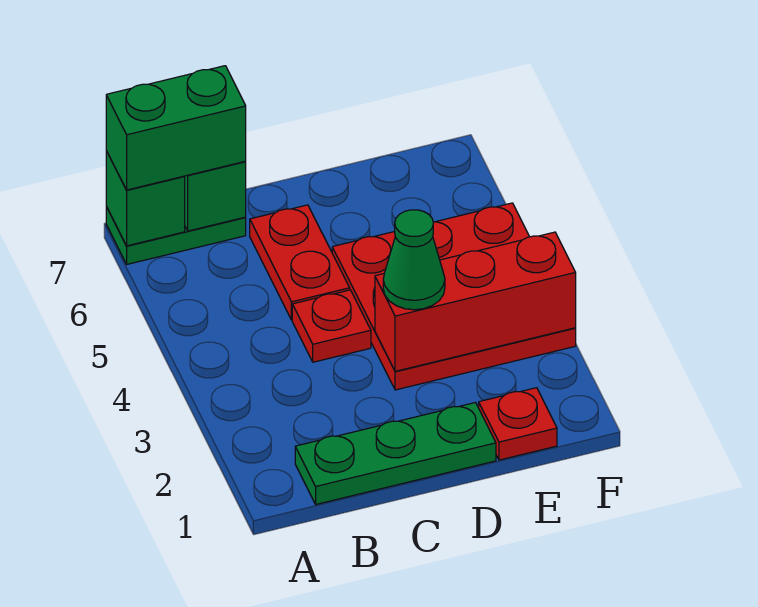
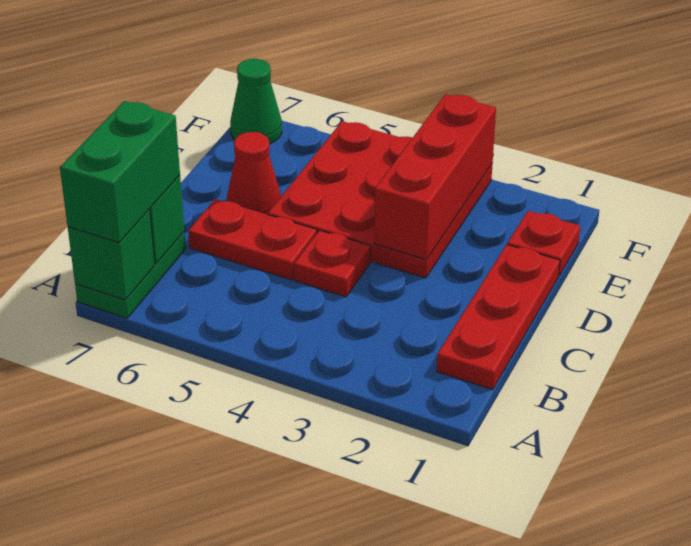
green 1x3 plate [295,403,496,504] -> red 1x3 plate [437,245,560,390]
green 1x1 cone [383,210,445,310] -> green 1x1 cone moved to [230,59,282,144]
none -> red 1x1 cone [227,132,281,215]

